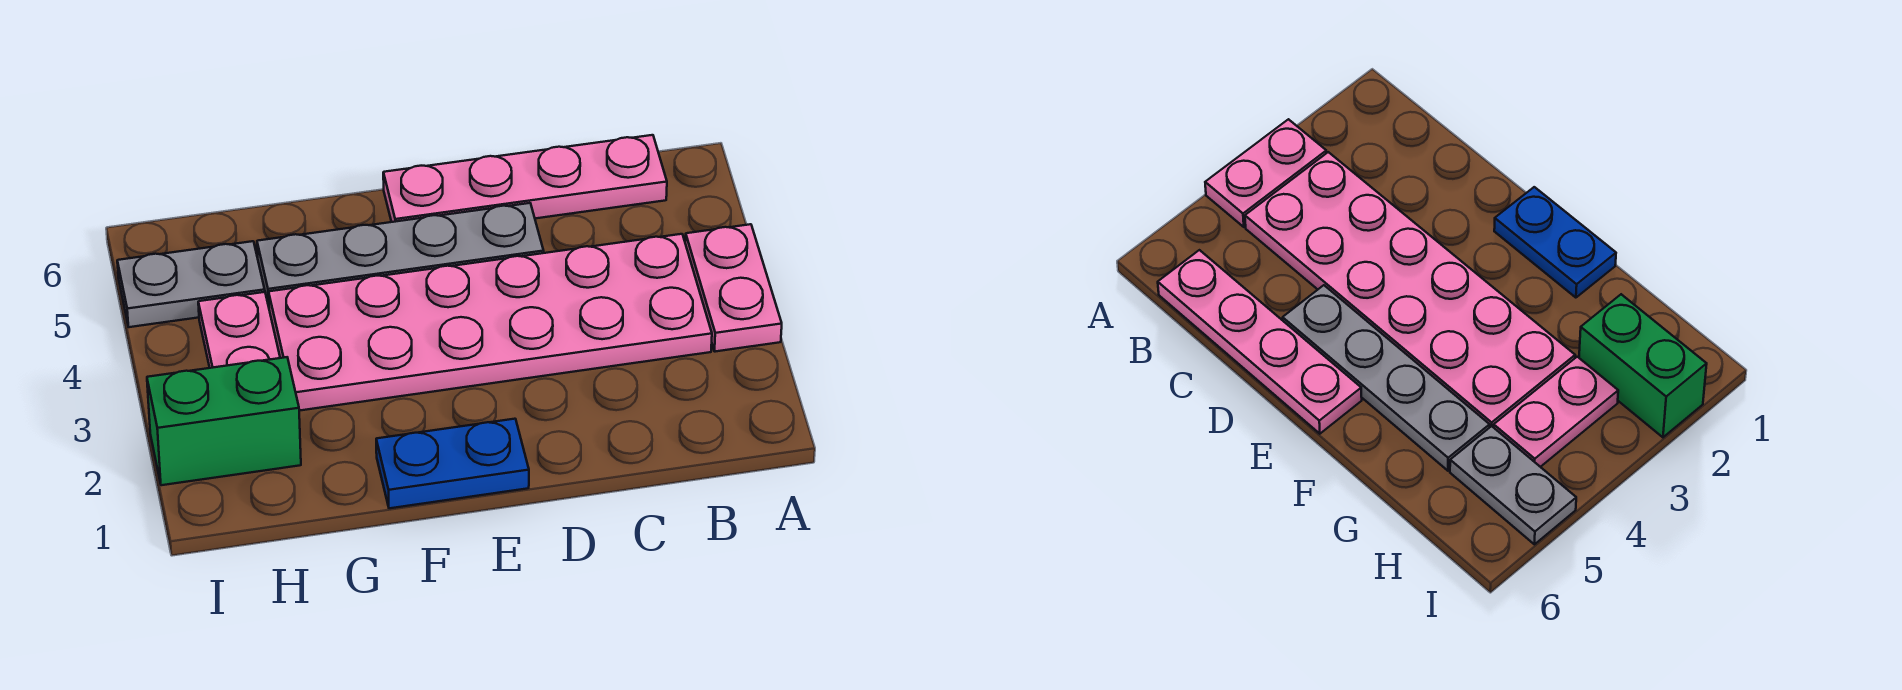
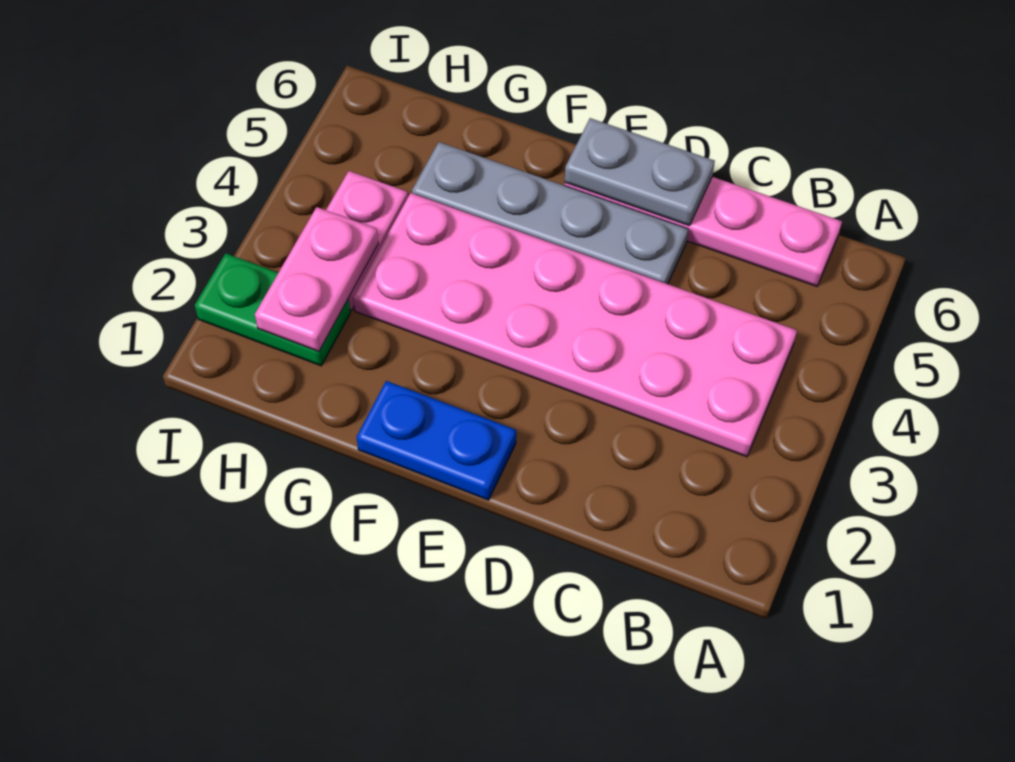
pink 1x2 plate [685,224,782,352] -> pink 1x2 plate moved to [255,207,378,351]
green 1x2 brick [147,357,301,485] -> green 1x2 plate [195,253,350,366]
grey 1x2 plate [117,241,265,327] -> grey 1x2 plate moved to [565,118,715,226]

